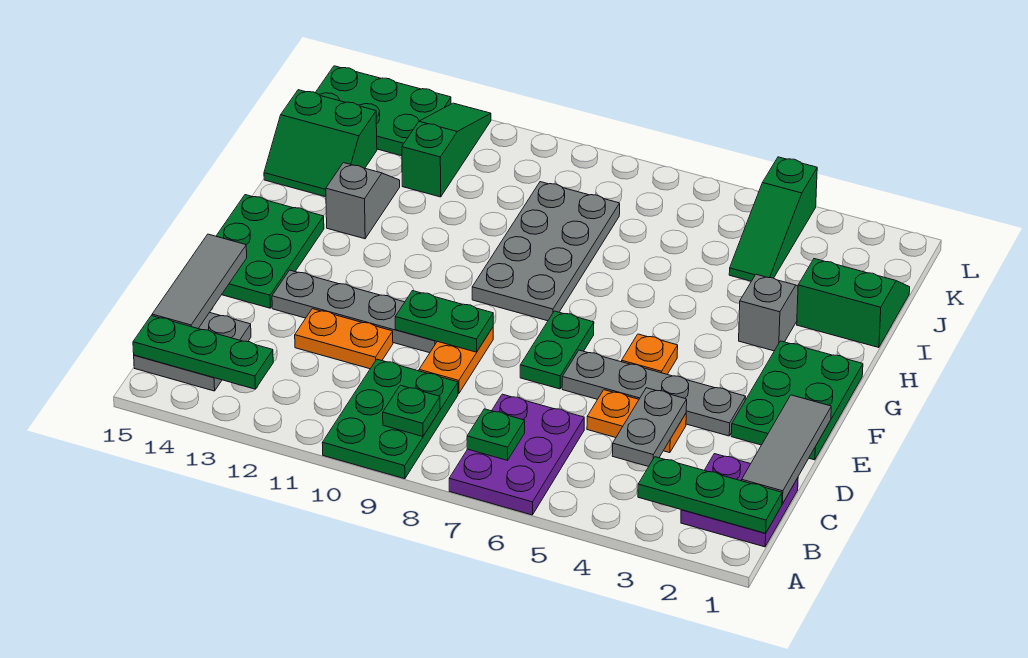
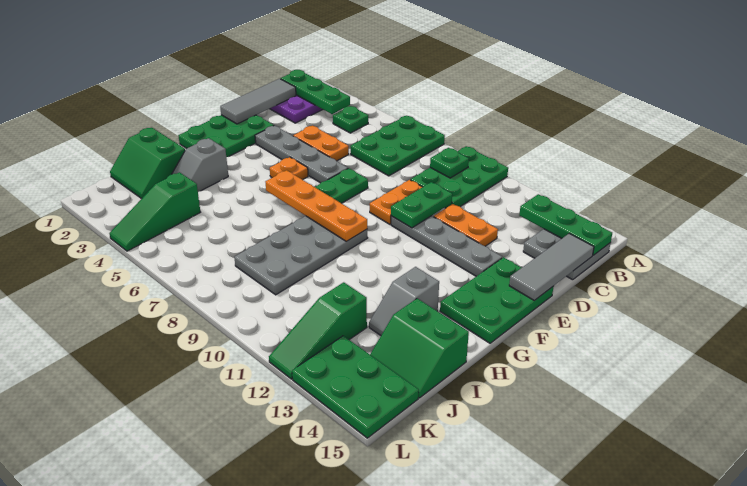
purple 2x3 plate [449,394,584,515] -> green 2x3 plate [350,116,445,176]
green 1x1 plate [467,409,525,460] -> green 1x1 plate moved to [333,106,368,133]
grey 1x2 plate [612,388,687,467] -> none
green 1x2 plate [395,291,493,352] -> green 1x2 plate turned to [391,182,452,228]
none -> orange 1x4 plate [266,170,367,241]
green 2x2 slope [264,90,377,197] -> green 2x2 slope turned to [370,298,469,398]
green 1x3 slope [729,157,817,281] -> green 1x3 slope turned to [110,172,200,251]

